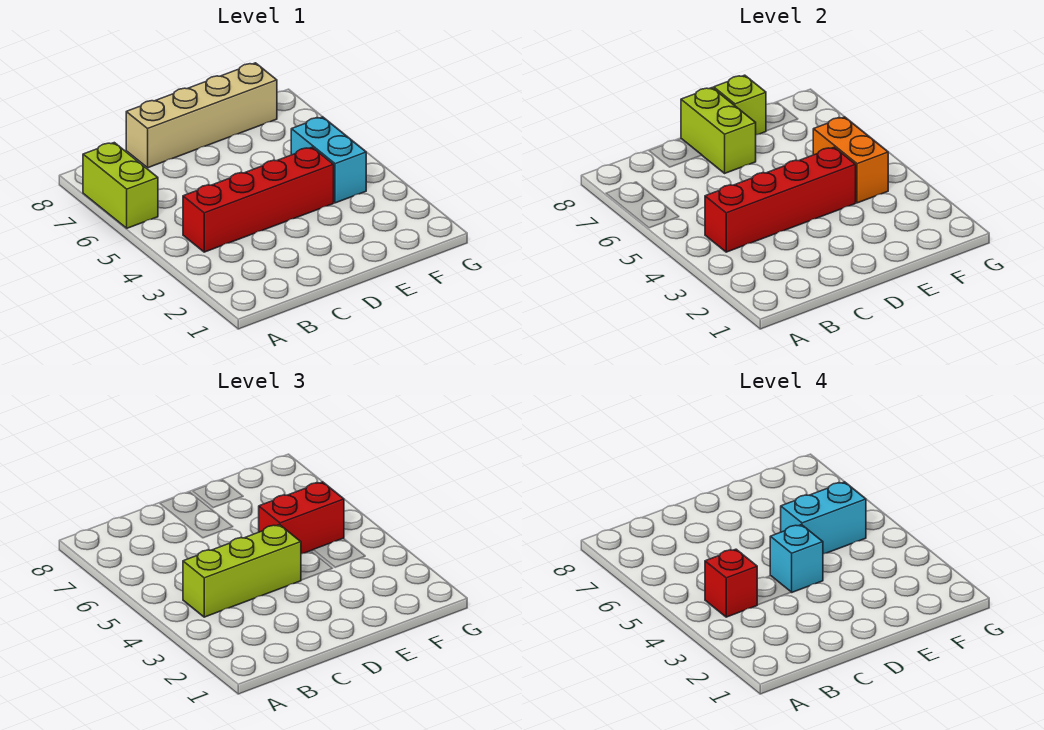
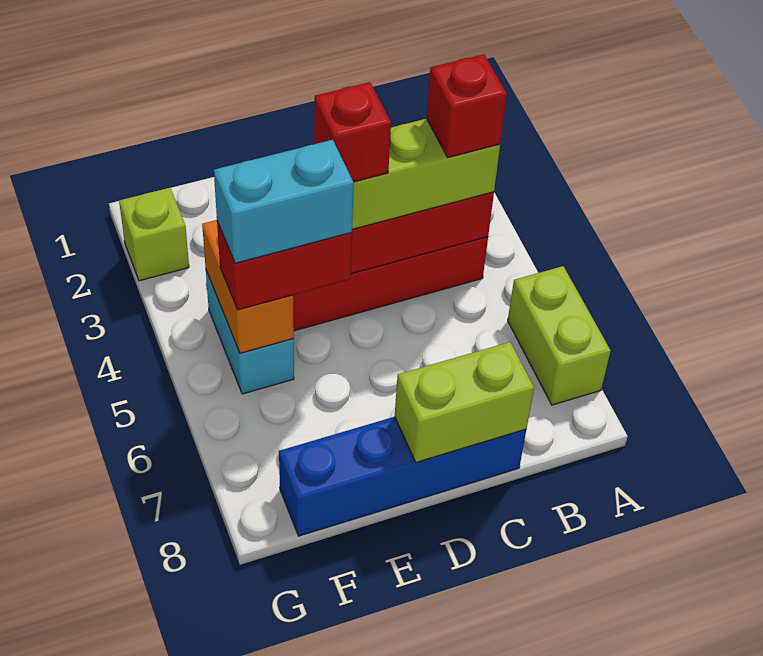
tan 1x4 brick [126,63,277,168] -> blue 1x4 brick [279,417,526,536]
cyan 1x1 brick [770,525,823,592] -> red 1x1 brick [314,82,391,182]
lime 1x2 brick [681,88,756,173] -> lime 1x2 brick turned to [395,342,534,462]
lime 1x1 brick [714,75,766,135] -> lime 1x1 brick moved to [119,188,189,281]

